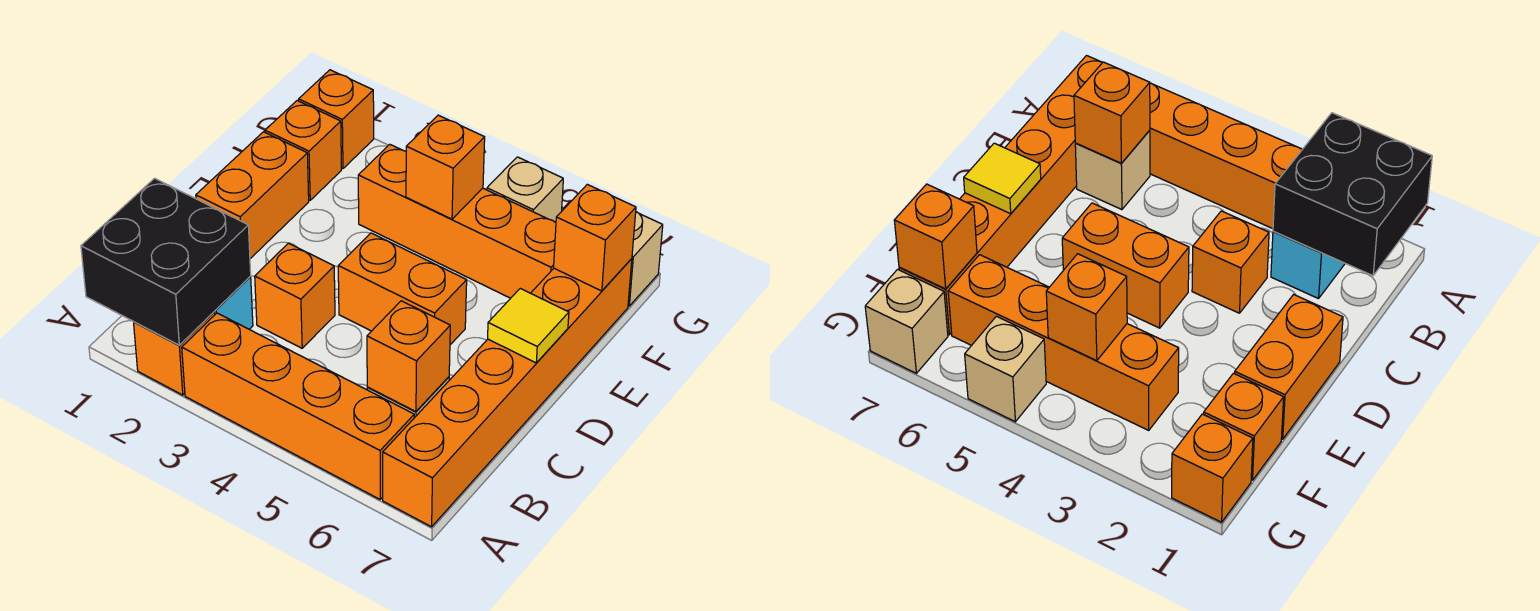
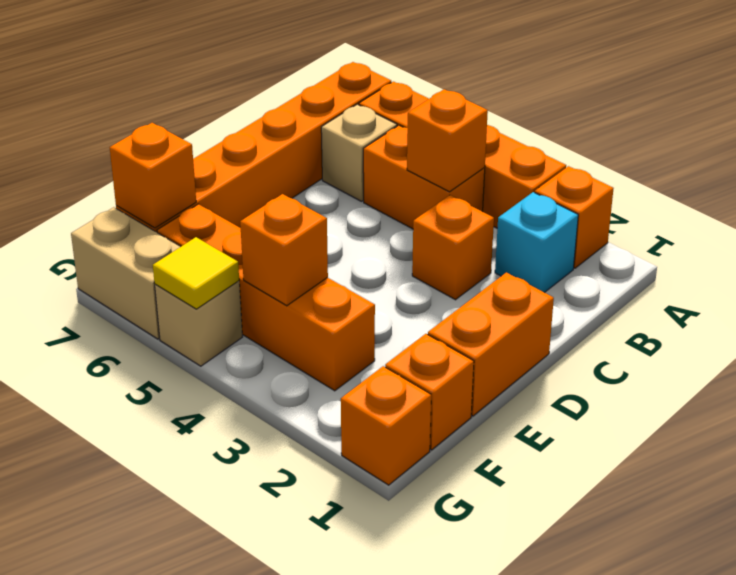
black 2x2 brick [81,178,251,345] -> none
orange 1x1 brick [367,301,450,412] -> orange 1x1 brick moved to [407,89,488,192]
orange 1x2 brick [338,233,467,345] -> orange 1x2 brick moved to [363,125,485,229]
yellow 1x1 tile [488,289,569,363] -> yellow 1x1 tile moved to [153,237,239,309]
tan 1x1 brick [628,212,663,306] -> tan 1x2 brick [71,207,181,339]

